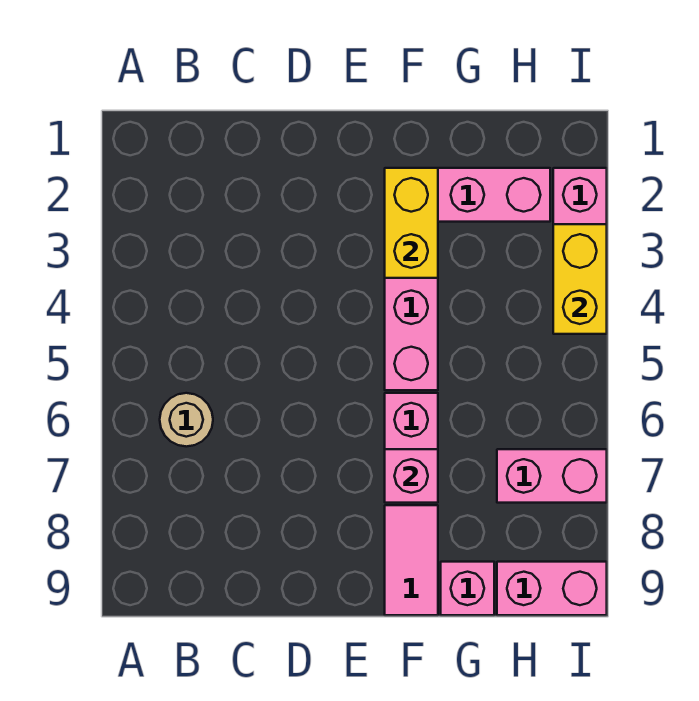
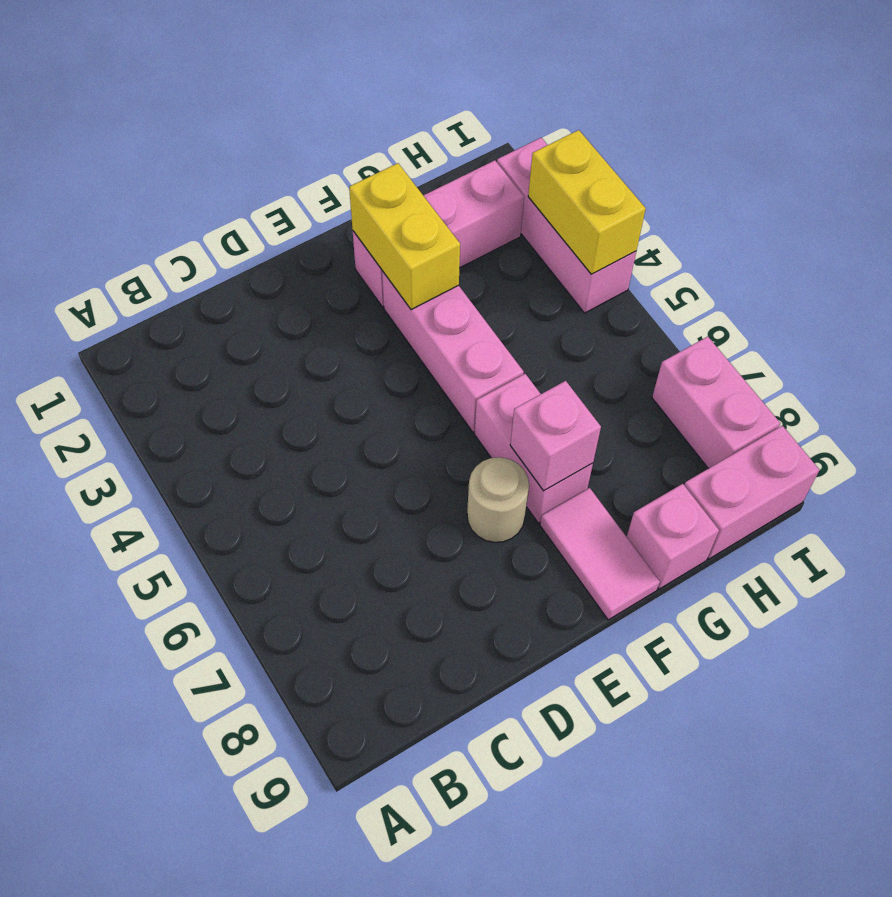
tan 1x1 round brick [160,393,213,447] -> tan 1x1 round brick moved to [467,457,529,542]
pink 1x2 brick [497,449,607,503] -> pink 1x2 brick turned to [652,337,780,469]

